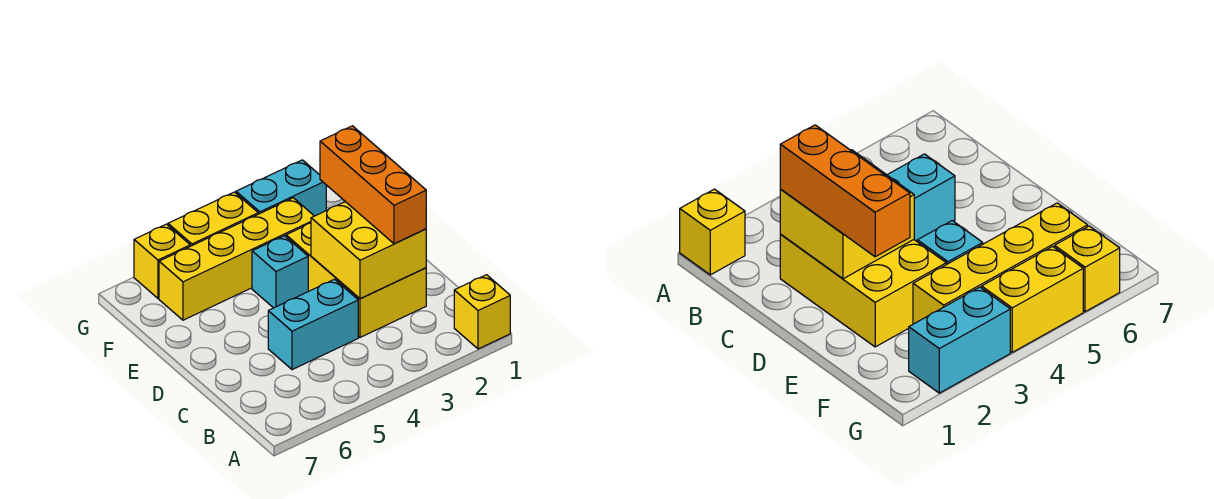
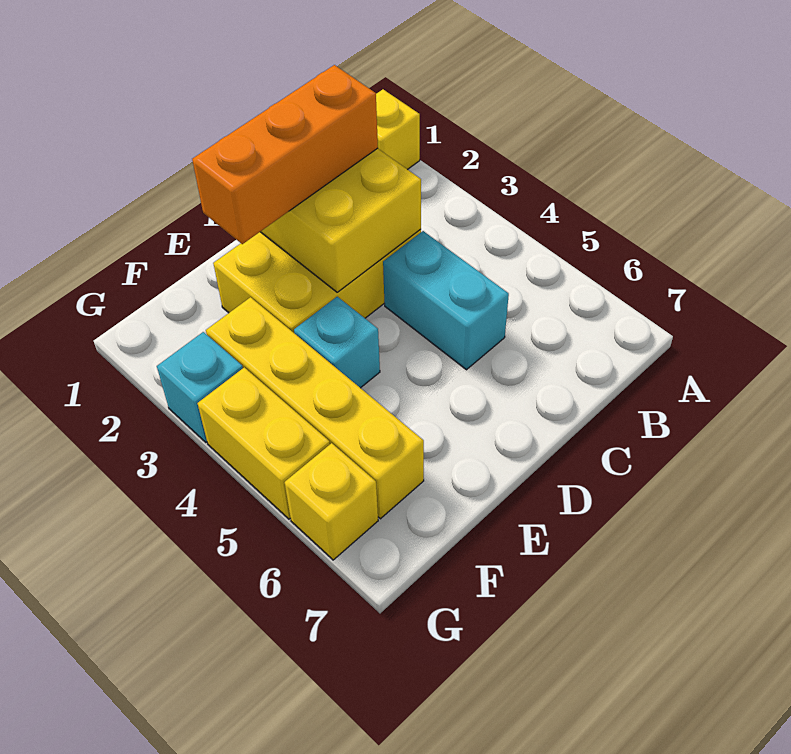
cyan 1x2 brick [236,160,326,216] -> cyan 1x1 brick [157,332,243,442]

